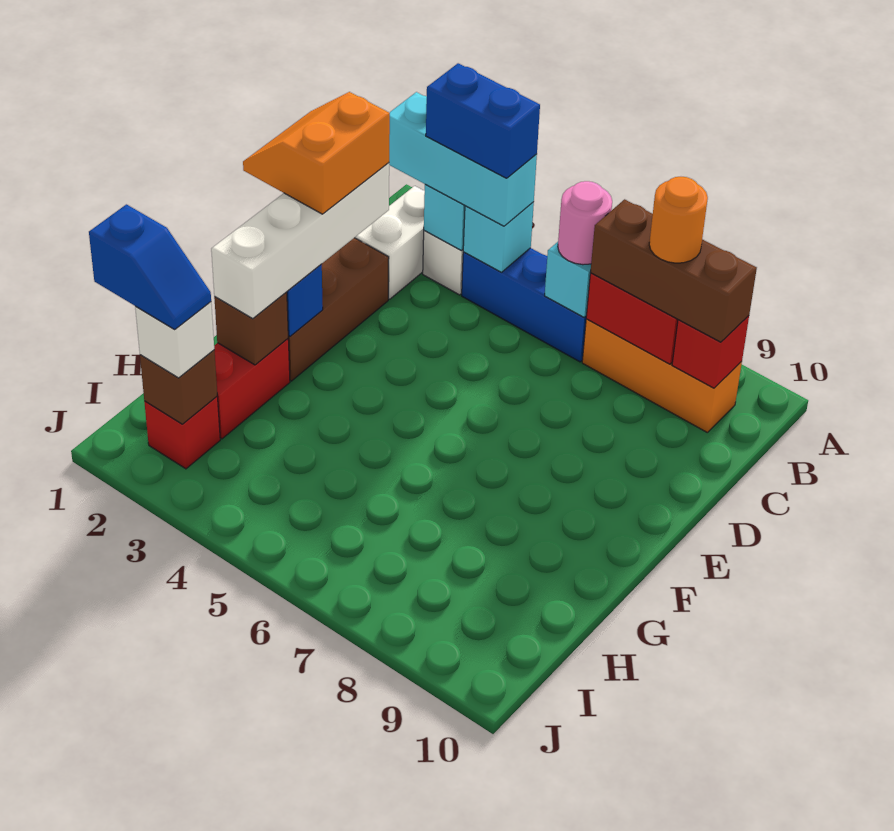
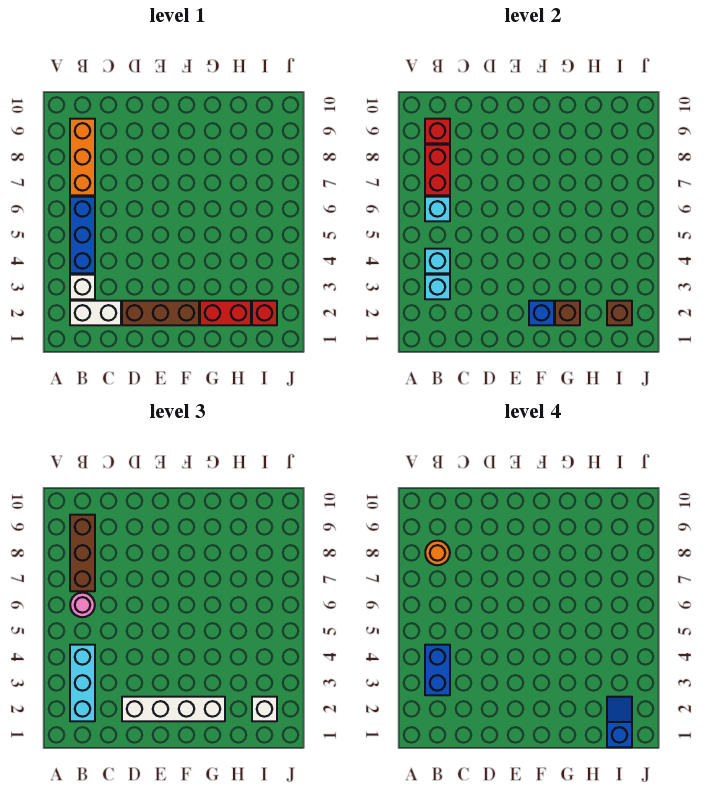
orange 2x2 slope [243,92,390,214] -> none

